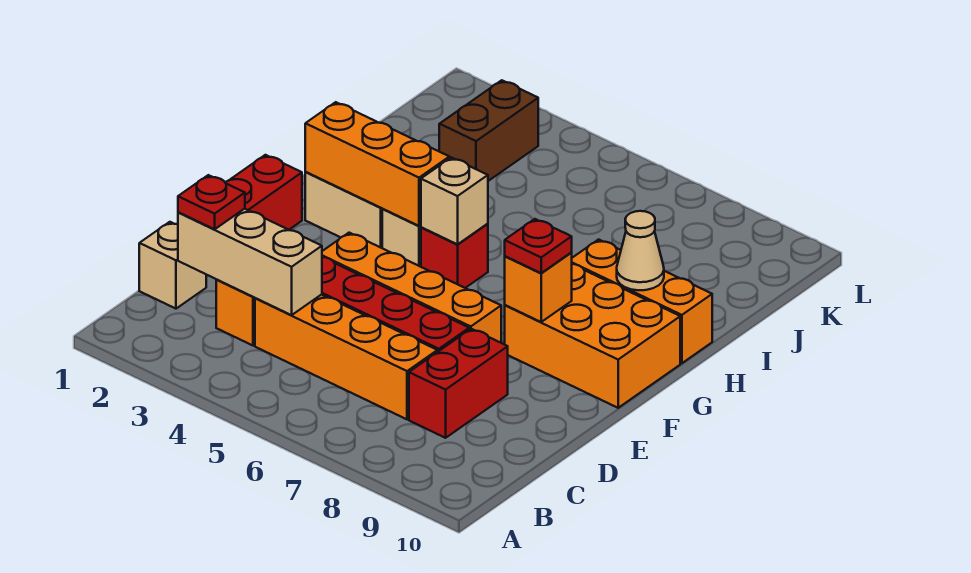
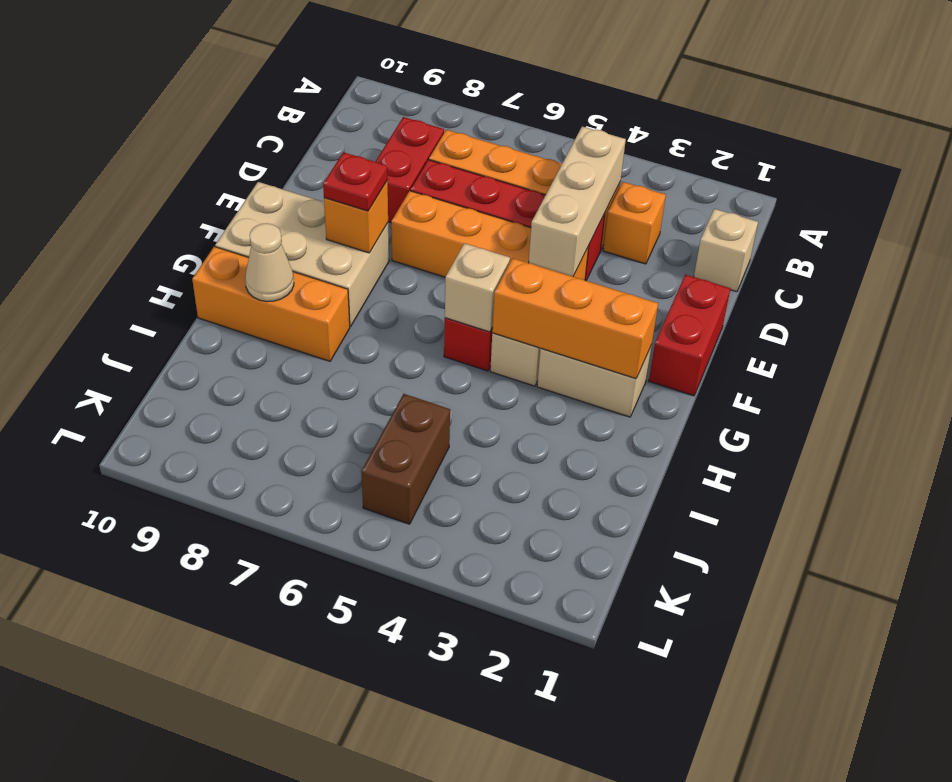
tan 1x3 brick [178,209,322,315] -> tan 1x3 brick turned to [529,126,626,277]
red 1x1 plate [178,175,245,229] -> none
orange 2x3 brick [505,264,680,408] -> tan 2x3 brick [215,182,389,326]
brown 1x2 brick [439,80,538,181] -> brown 1x2 brick moved to [361,394,450,524]

